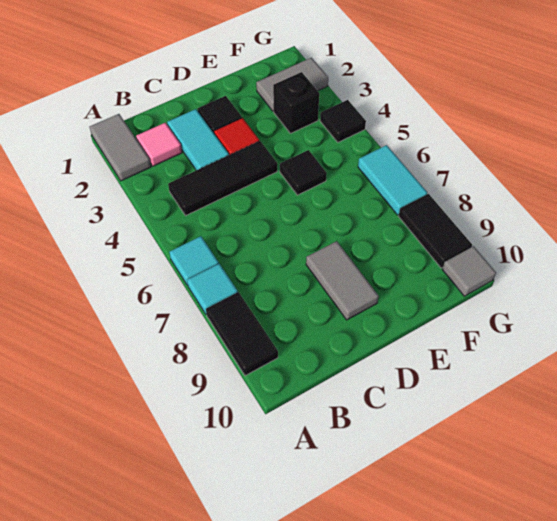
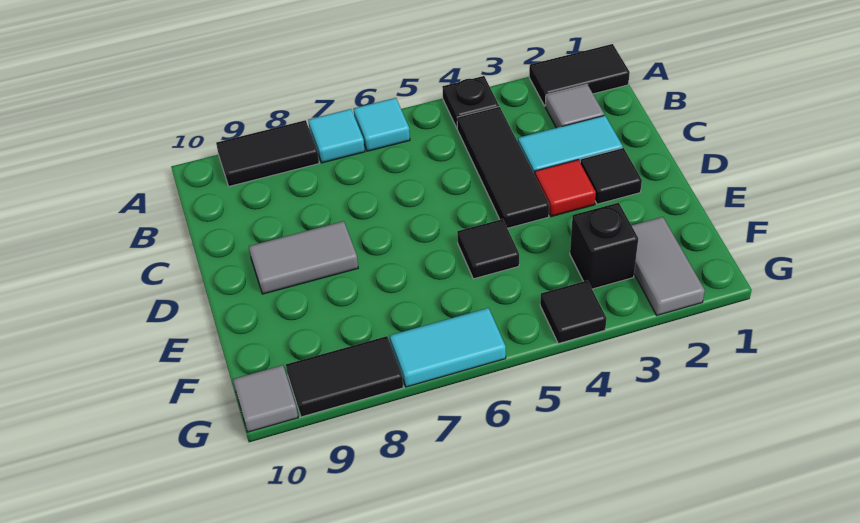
grey 1x2 tile [90,114,151,181] -> black 1x2 tile [529,44,630,106]
none -> black 1x1 plate [442,76,499,128]
pink 1x1 tile [136,123,182,166] -> grey 1x1 tile [545,84,604,128]

